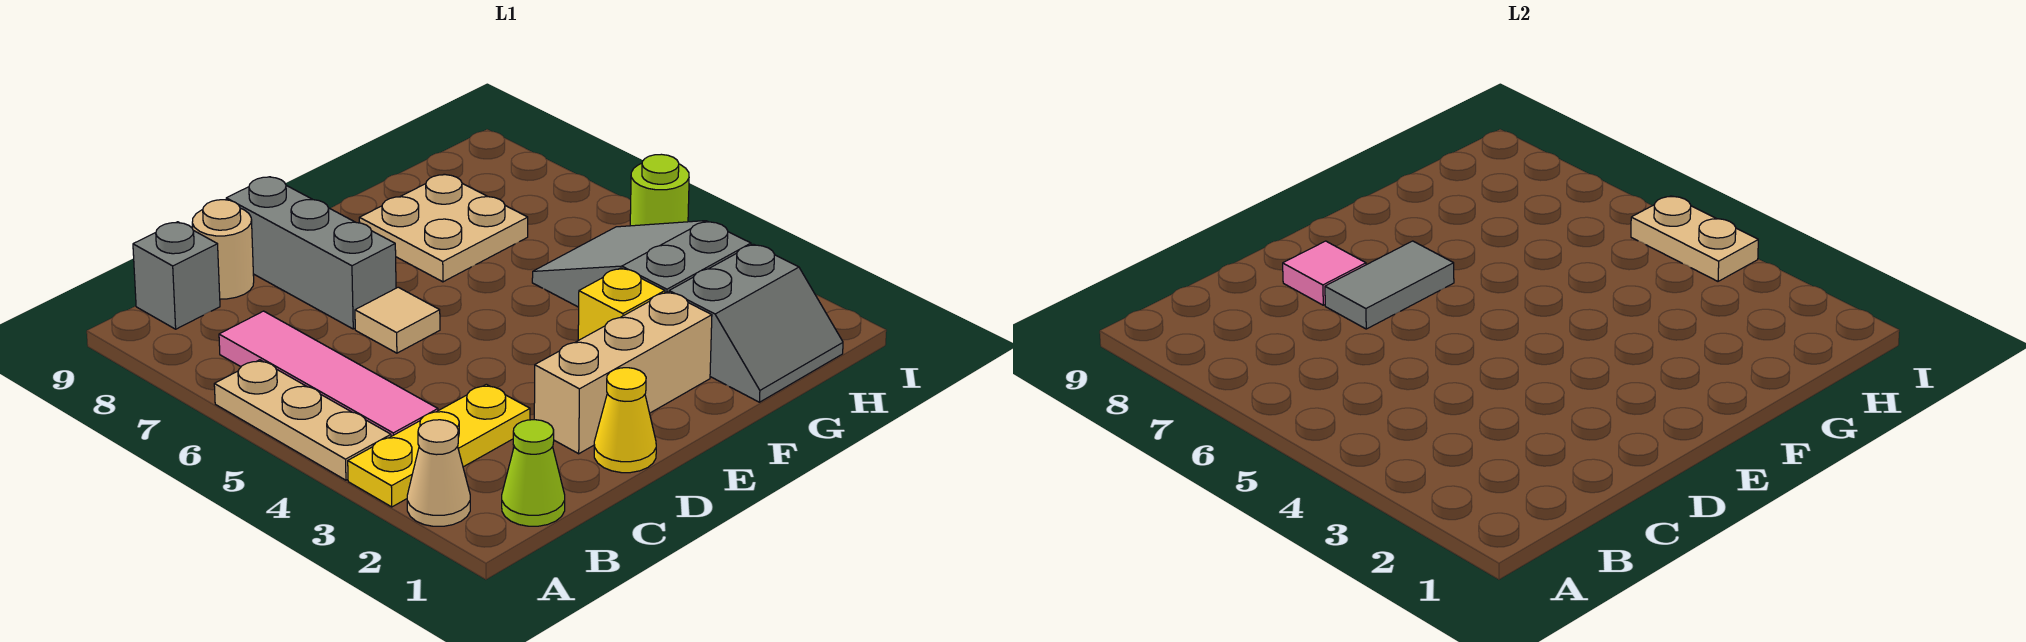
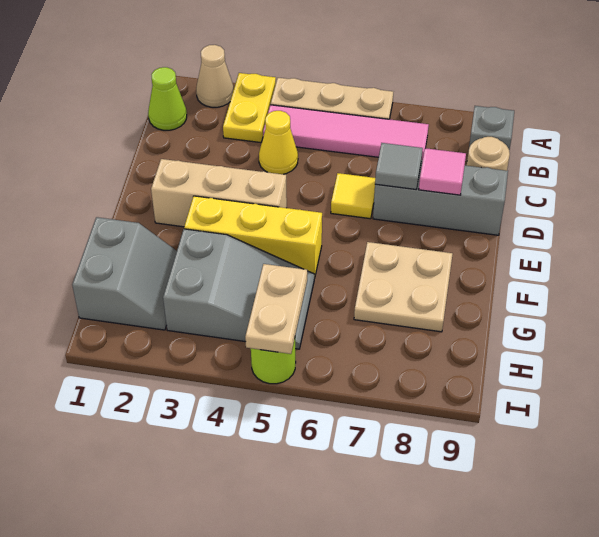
yellow 1x3 plate [348,384,530,507] -> yellow 1x2 plate [223,73,276,143]
yellow 1x1 cone [594,368,656,473] -> yellow 1x1 cone moved to [259,111,298,174]
tan 1x3 brick [534,292,712,454] -> tan 1x3 brick turned to [151,159,287,227]
tan 1x1 tile [355,287,440,353] -> yellow 1x1 tile [331,173,375,219]
grey 1x2 tile [1325,241,1454,329] -> grey 1x1 tile [375,143,423,190]
yellow 1x1 brick [578,268,665,340] -> yellow 1x3 brick [184,196,322,278]
grey 2x2 slope [669,244,843,402] -> grey 2x2 slope turned to [72,217,177,330]
tan 1x2 plate [1631,196,1758,281] -> tan 1x2 plate turned to [245,264,307,354]

